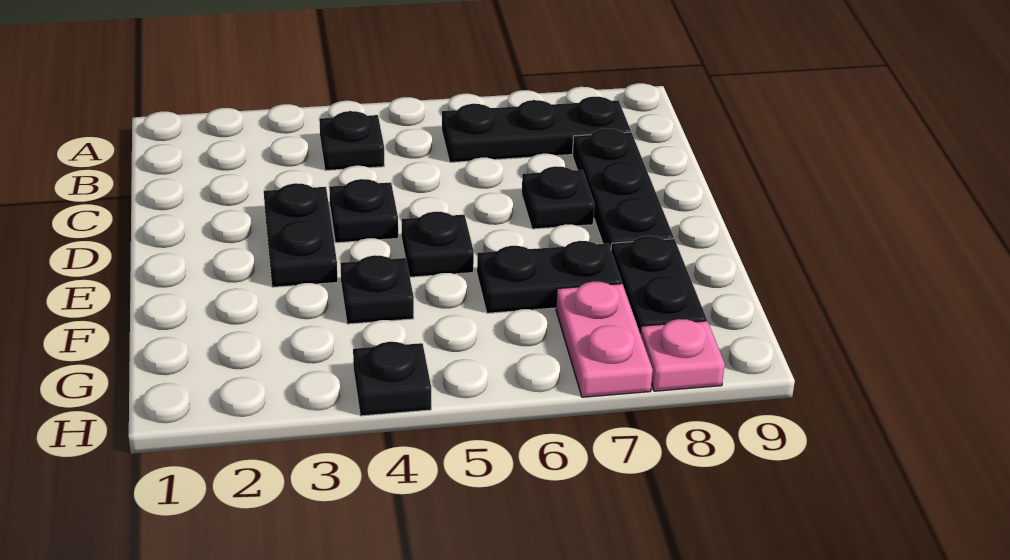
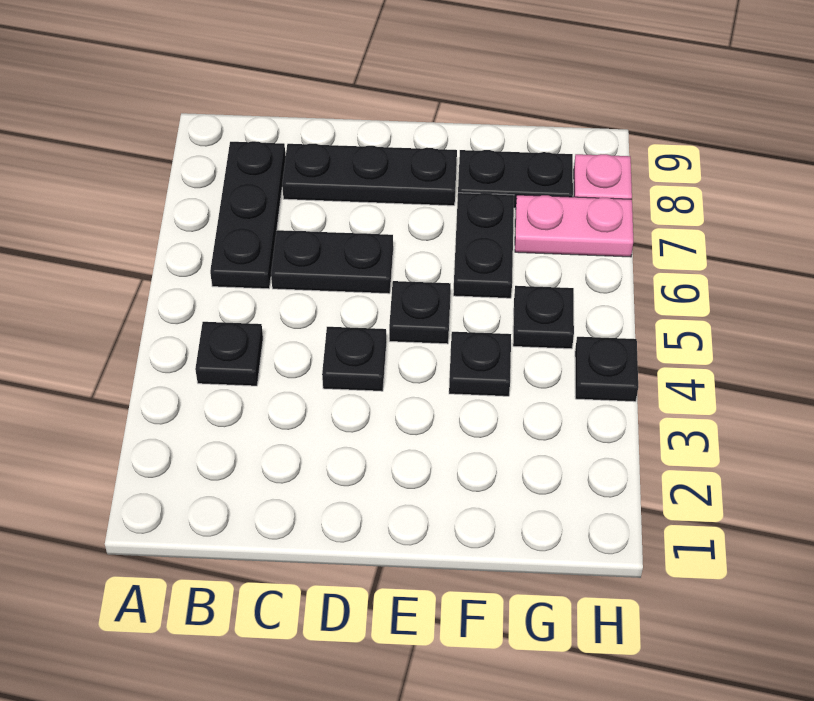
black 1x2 plate [264,183,338,287] -> black 1x2 plate moved to [271,230,393,294]
black 1x1 plate [522,166,594,229] -> black 1x1 plate moved to [513,286,574,349]

